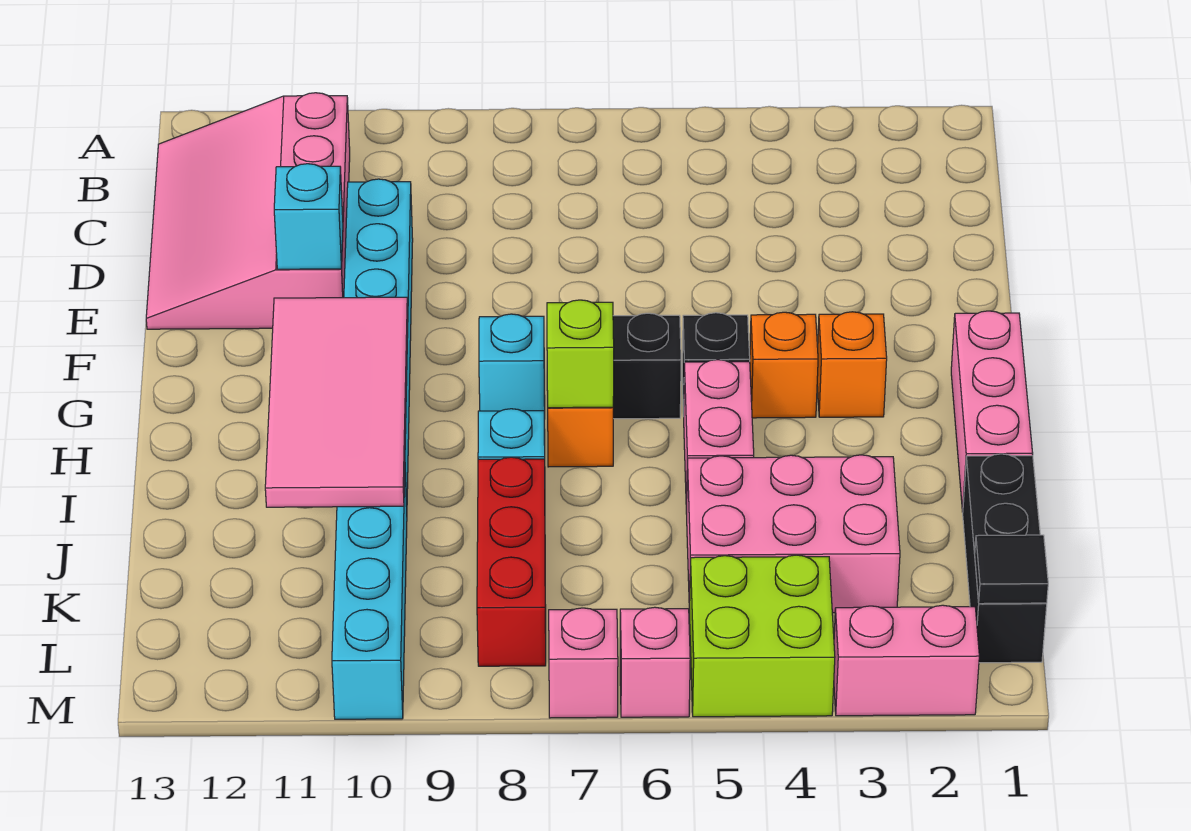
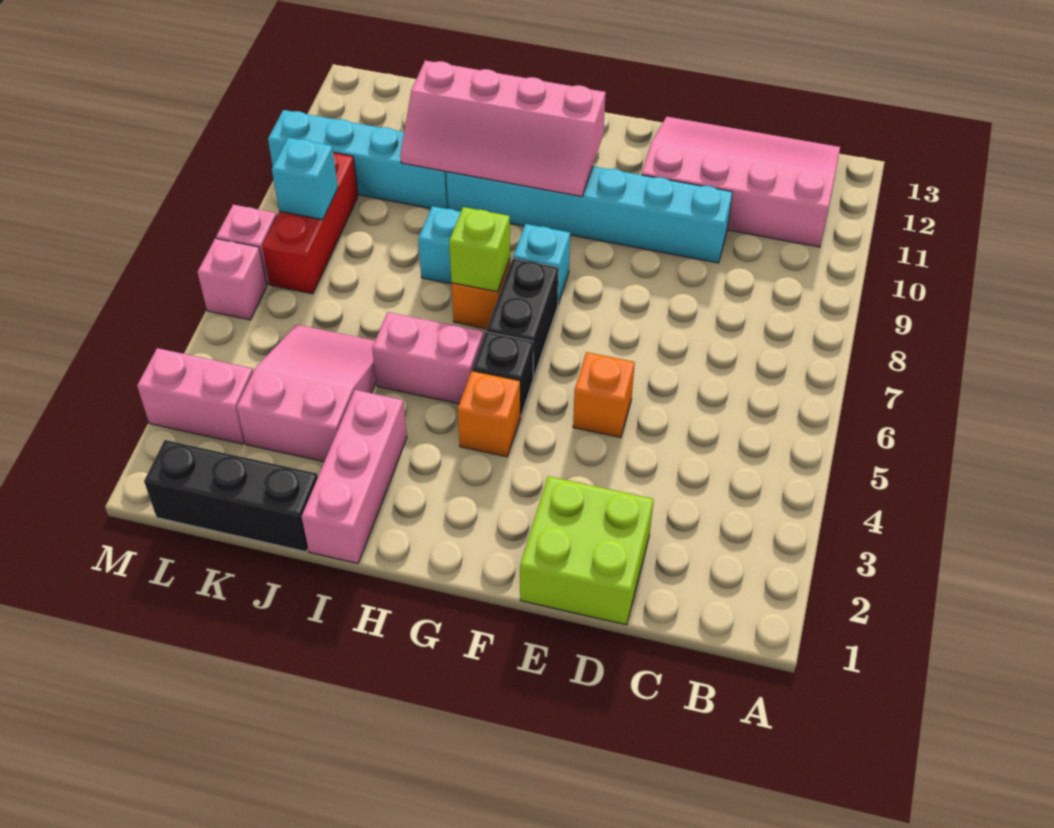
cyan 1x1 brick [274,164,343,269] -> cyan 1x1 brick moved to [272,138,338,220]
pink 1x3 brick [951,311,1033,512] -> pink 1x3 brick turned to [302,390,407,563]
orange 1x1 brick [817,312,887,417] -> orange 1x1 brick moved to [573,352,635,438]
pink 2x4 tile [265,297,408,507] -> pink 2x4 slope [400,61,606,197]
pink 2x3 brick [686,455,900,613] -> pink 2x3 slope [237,325,376,462]
red 1x3 brick [477,457,546,666] -> red 1x3 brick turned to [262,153,358,294]
black 1x1 tile [975,535,1048,604] -> none
lime 2x2 brick [690,555,835,717] -> lime 2x2 brick moved to [520,476,654,625]
pink 1x2 brick [834,605,979,716] -> pink 1x2 brick turned to [137,348,253,444]

